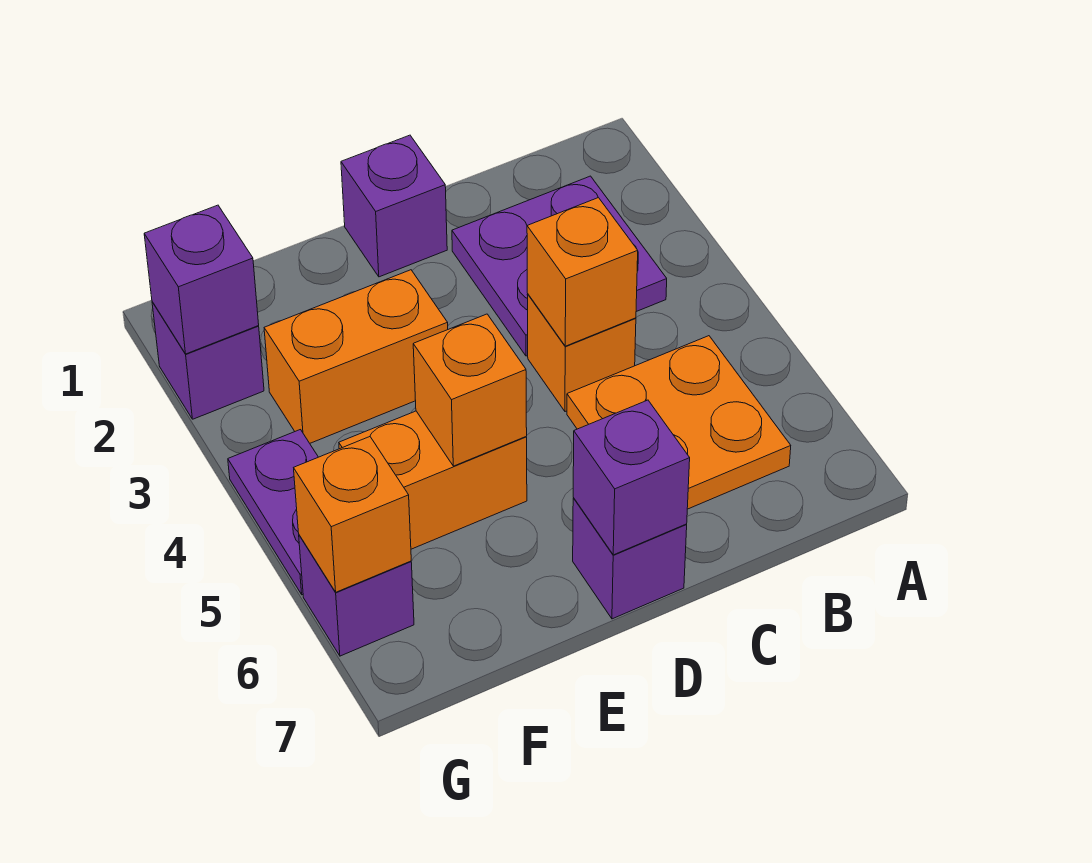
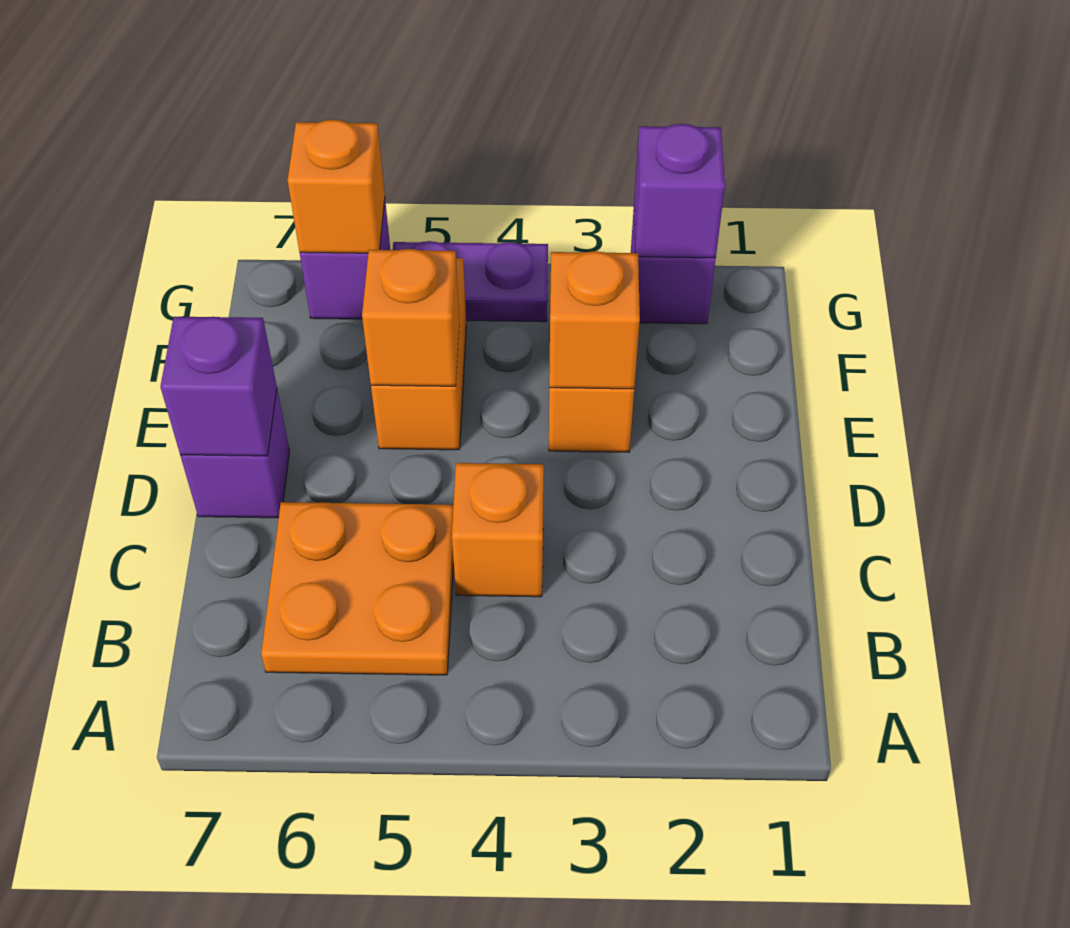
purple 2x2 plate [452,176,667,356] -> none
orange 1x1 brick [527,198,638,346] -> orange 1x1 brick moved to [549,251,640,389]
purple 1x1 brick [341,135,447,277] -> none

